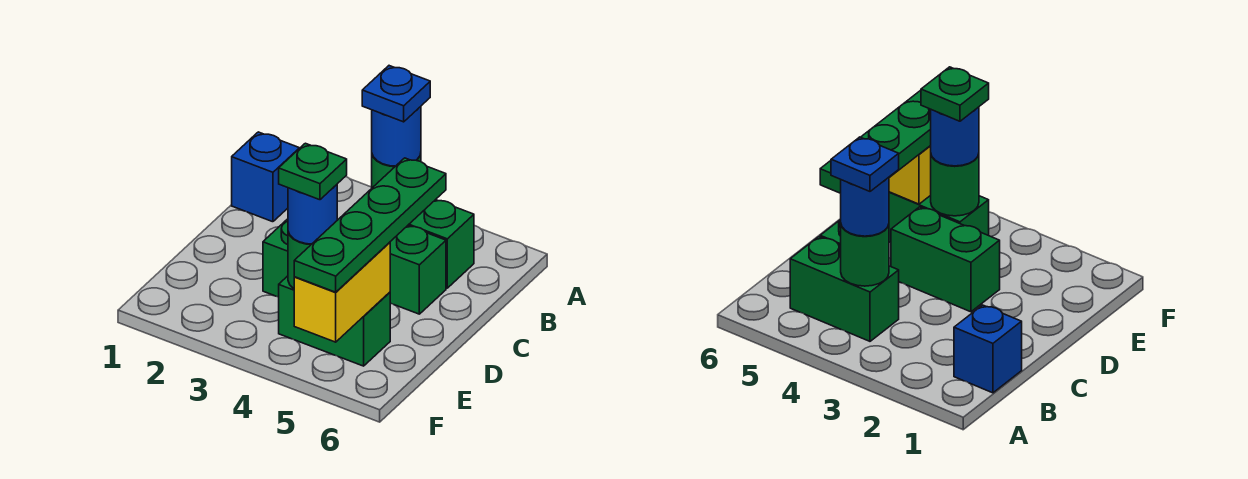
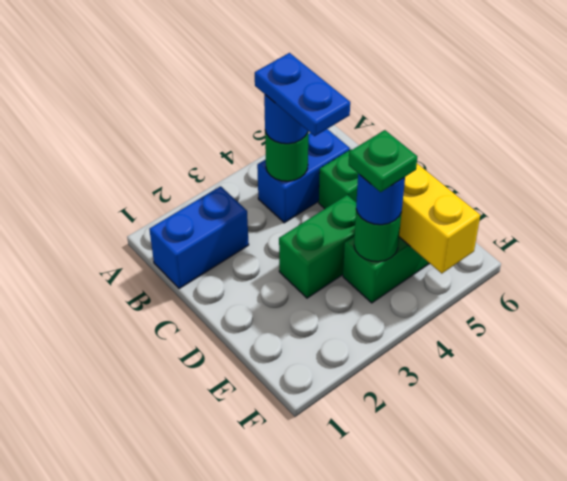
blue 1x1 brick [232,132,299,222] -> blue 1x2 brick [149,186,249,289]
green 1x2 brick [408,200,474,288] -> blue 1x2 brick [257,129,350,223]
blue 1x1 plate [362,66,430,122] -> blue 1x2 plate [255,53,350,136]
green 1x4 plate [294,158,446,292] -> none

